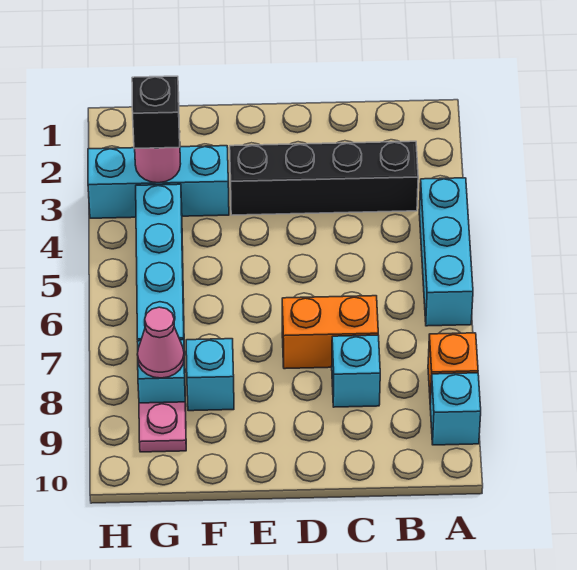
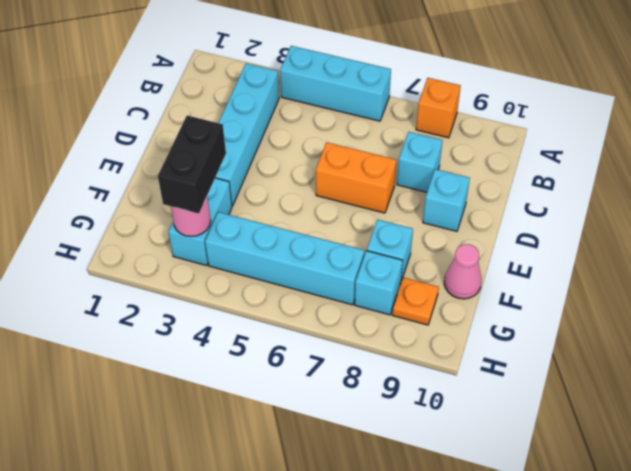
cyan 1x1 brick [430,373,481,445] -> cyan 1x1 brick moved to [423,169,470,231]
black 1x4 brick [230,141,418,215] -> cyan 1x4 brick [215,63,279,206]
orange 1x2 brick [282,296,378,369] -> orange 1x2 brick turned to [316,143,396,213]
cyan 1x3 brick [88,146,229,218] -> cyan 1x2 brick [168,178,232,266]
black 1x1 brick [132,76,180,149] -> black 1x2 brick [158,116,226,214]
pink 1x1 cone [137,307,184,378] -> pink 1x1 cone moved to [444,244,482,299]
pink 1x1 plate [139,402,186,452] -> orange 1x1 plate [392,277,439,325]

